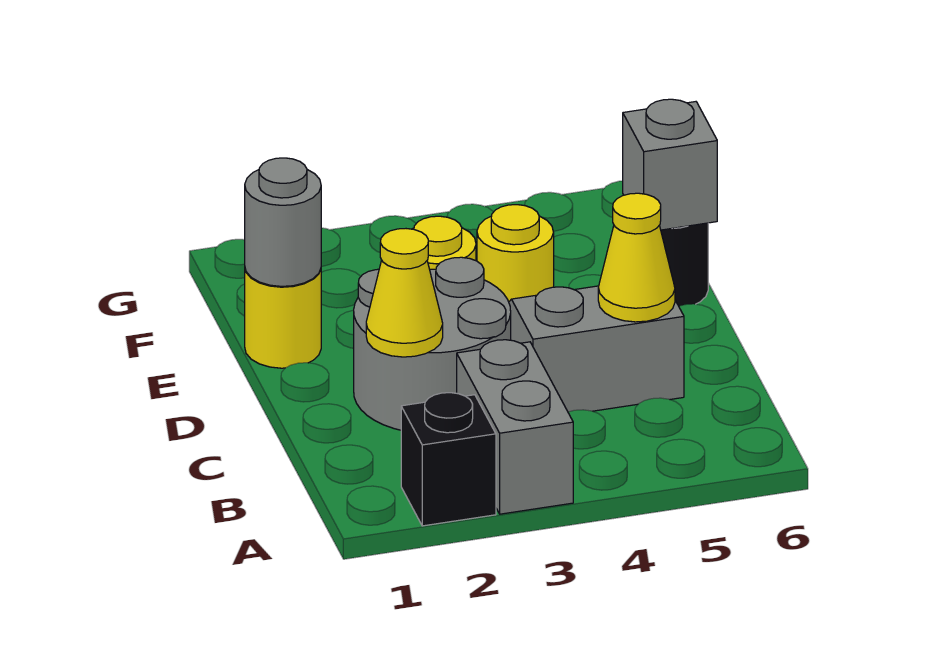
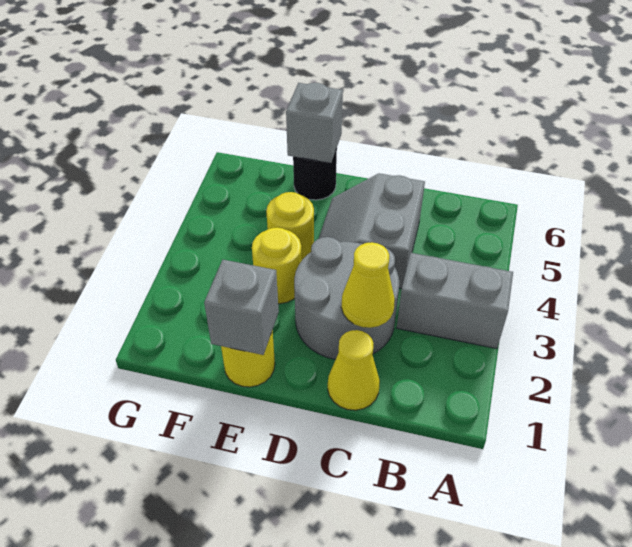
black 1x1 brick [401,393,496,526] -> none
yellow 1x1 cone [598,193,675,322] -> yellow 1x1 cone moved to [328,330,380,410]
grey 1x1 round brick [245,158,321,286] -> grey 1x1 brick [204,260,279,355]

